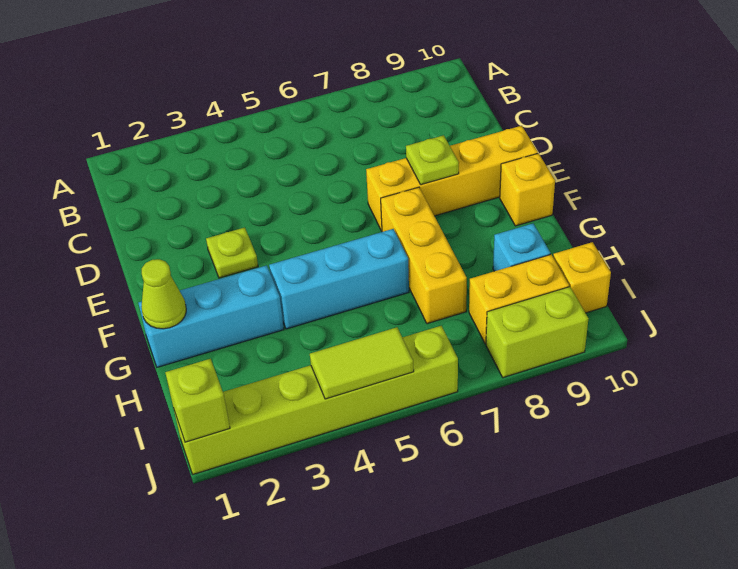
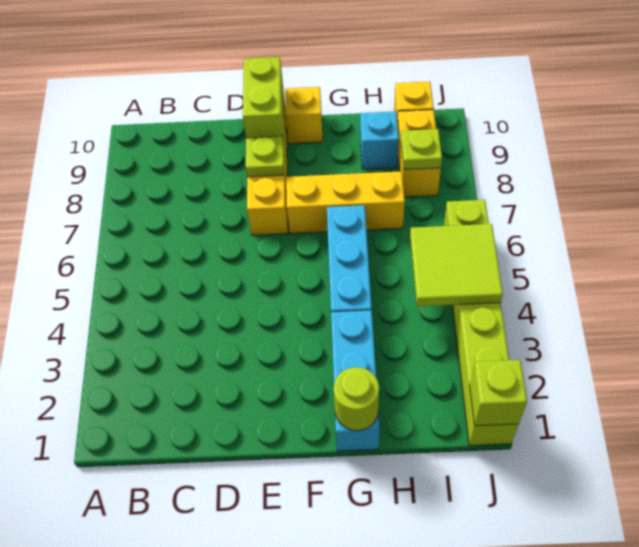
lime 1x1 plate [206,228,258,278] -> lime 1x1 plate moved to [401,129,442,169]
lime 1x1 cone [141,259,186,329] -> lime 1x1 round brick [334,367,379,431]
lime 1x2 tile [310,327,414,399] -> lime 2x2 tile [410,224,503,306]
lime 1x2 brick [486,287,589,378] -> lime 1x2 brick moved to [243,57,284,141]

